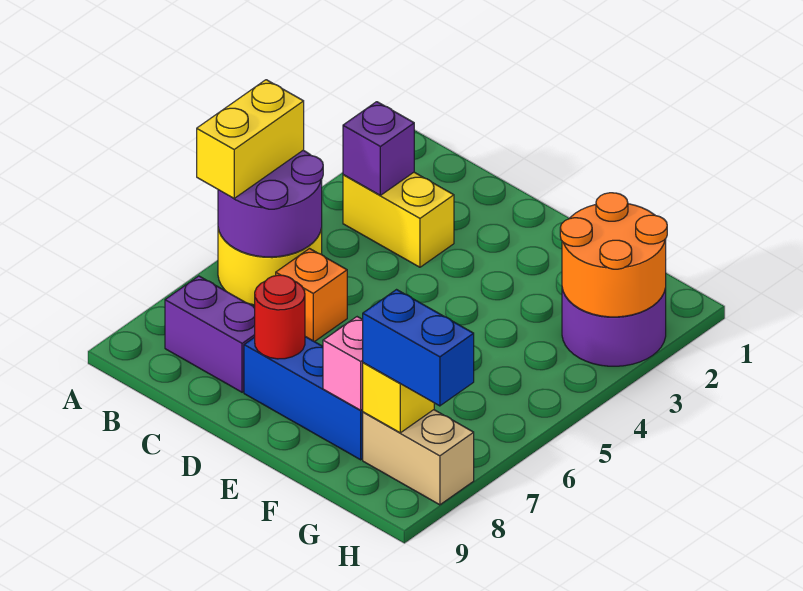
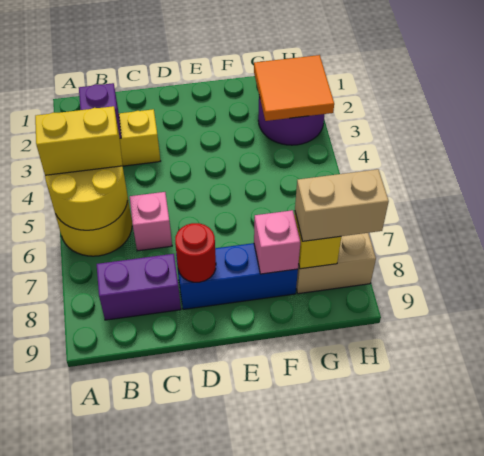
purple 2x2 round brick [218,150,323,257] -> yellow 2x2 round brick [45,166,128,230]
yellow 1x2 brick [197,80,304,198] -> yellow 1x2 brick turned to [35,106,123,175]
orange 1x1 brick [276,249,347,342] -> pink 1x1 brick [130,192,172,251]
orange 2x2 round brick [560,193,667,317] -> orange 2x2 tile [254,55,334,121]
blue 1x2 brick [363,290,474,406] -> tan 1x2 brick [295,169,389,241]

